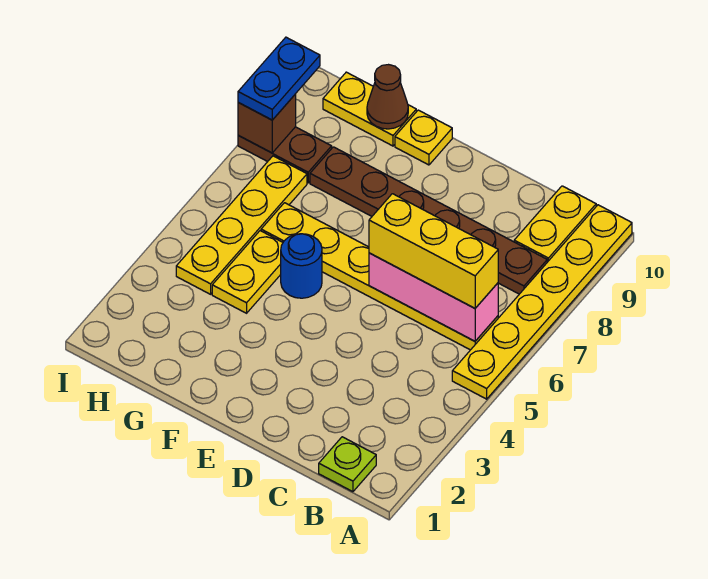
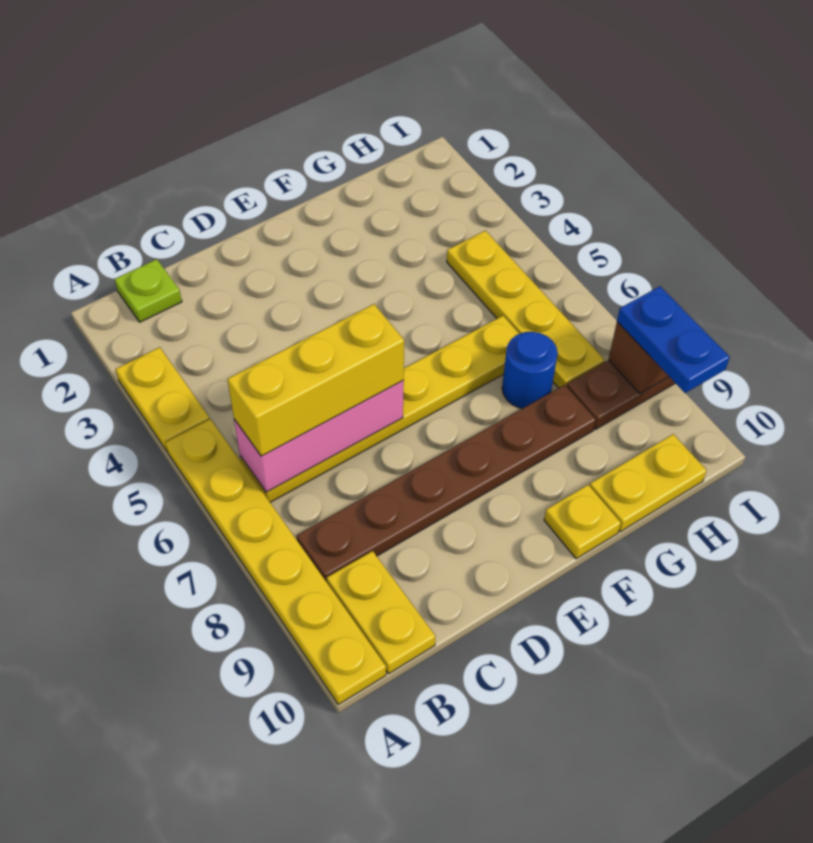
blue 1x1 round brick [281,234,322,298] -> blue 1x1 round brick moved to [502,332,558,408]
yellow 1x2 plate [212,231,283,313] -> yellow 1x2 plate moved to [116,347,210,452]
brown 1x1 cone [367,65,408,129] -> none

